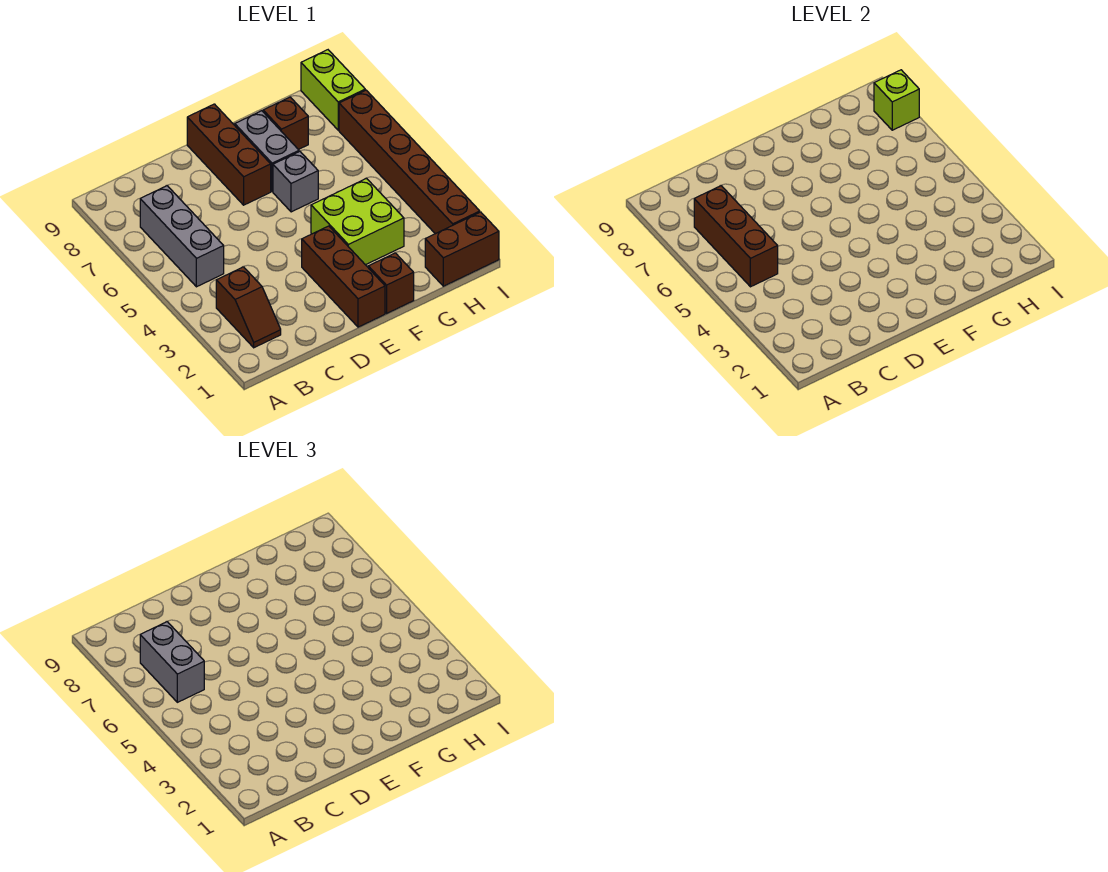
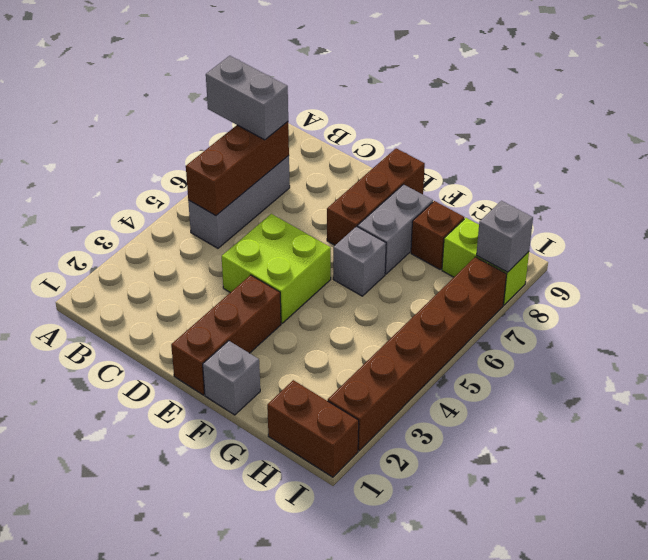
brown 1x2 slope [216,267,281,348] -> none
grey 1x2 brick [140,622,204,702] -> grey 1x2 brick turned to [206,56,288,140]
brown 1x1 brick [368,253,414,313] -> grey 1x1 brick [203,341,260,415]
lime 2x2 brick [311,179,404,265] -> lime 2x2 brick moved to [222,214,331,323]
lime 1x2 brick [301,50,365,130] -> lime 1x2 brick turned to [442,218,529,305]
lime 1x1 brick [874,70,919,130] -> grey 1x1 brick [477,201,533,272]

